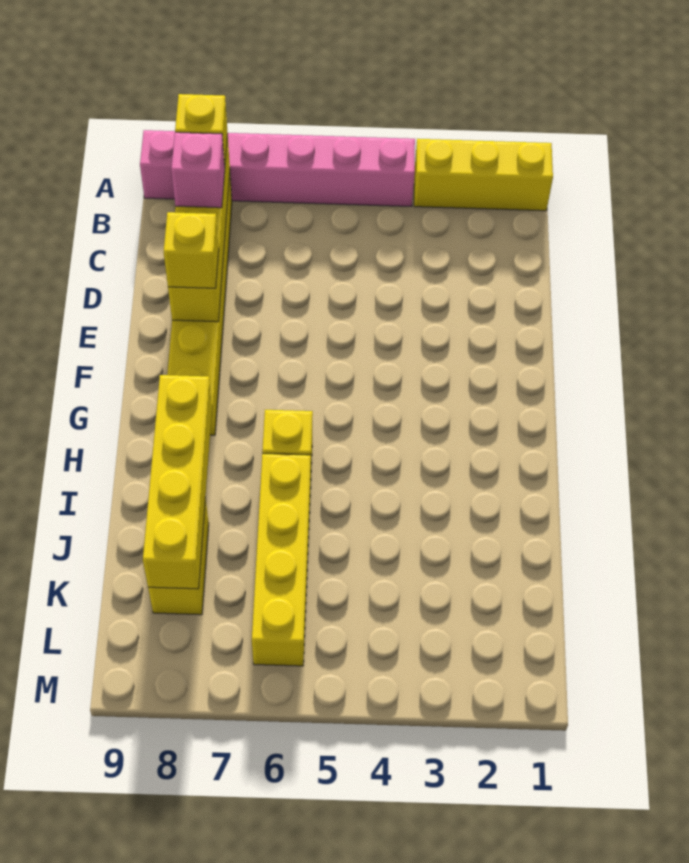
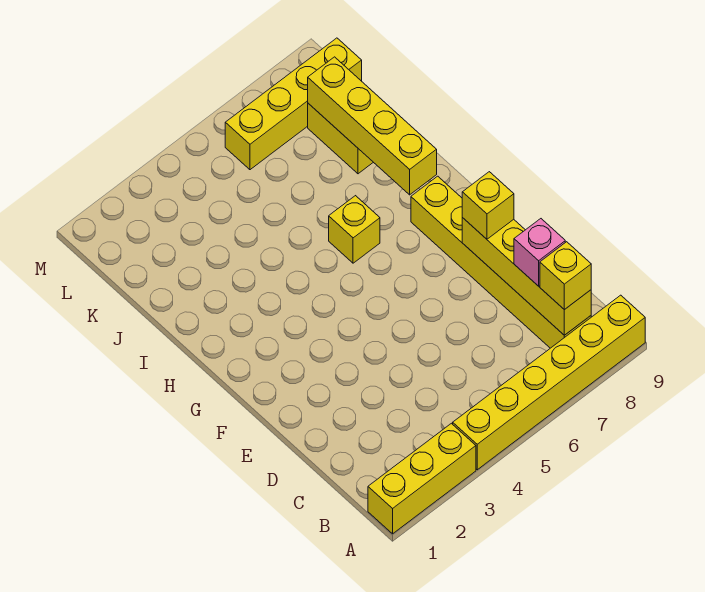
pink 1x6 brick [140,130,415,207] -> yellow 1x6 brick [453,295,645,470]
yellow 1x4 brick [252,453,311,666] -> yellow 1x4 brick turned to [225,38,362,170]

